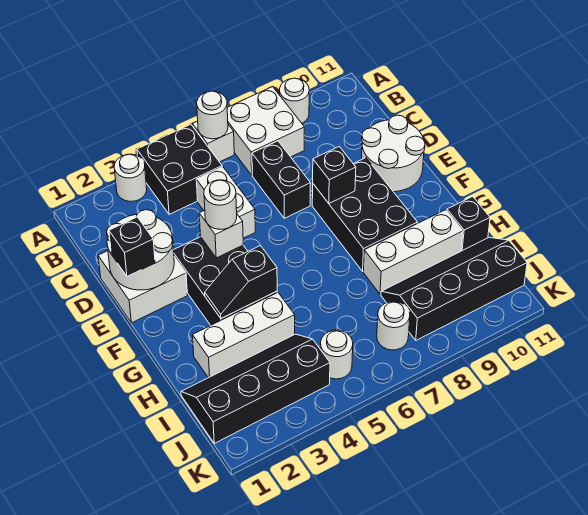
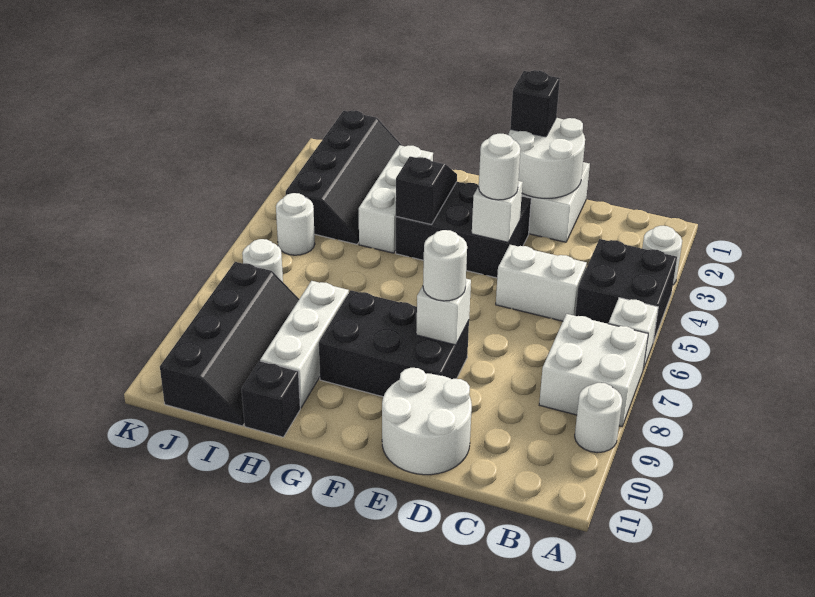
white 1x1 round brick [197,91,228,139] -> white 1x1 round brick moved to [423,230,467,301]
black 1x2 brick [252,141,311,218] -> none
black 1x1 brick [313,147,356,203] -> white 1x1 brick [416,279,471,345]

